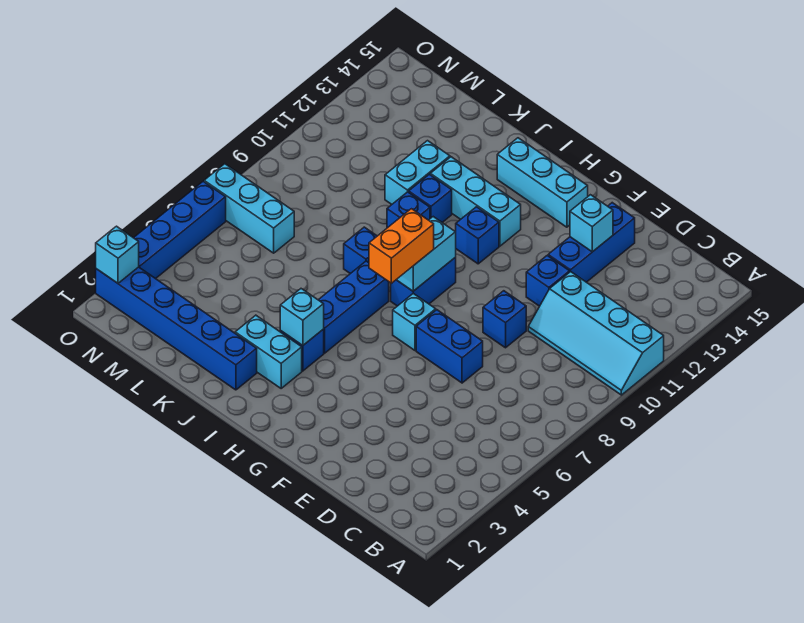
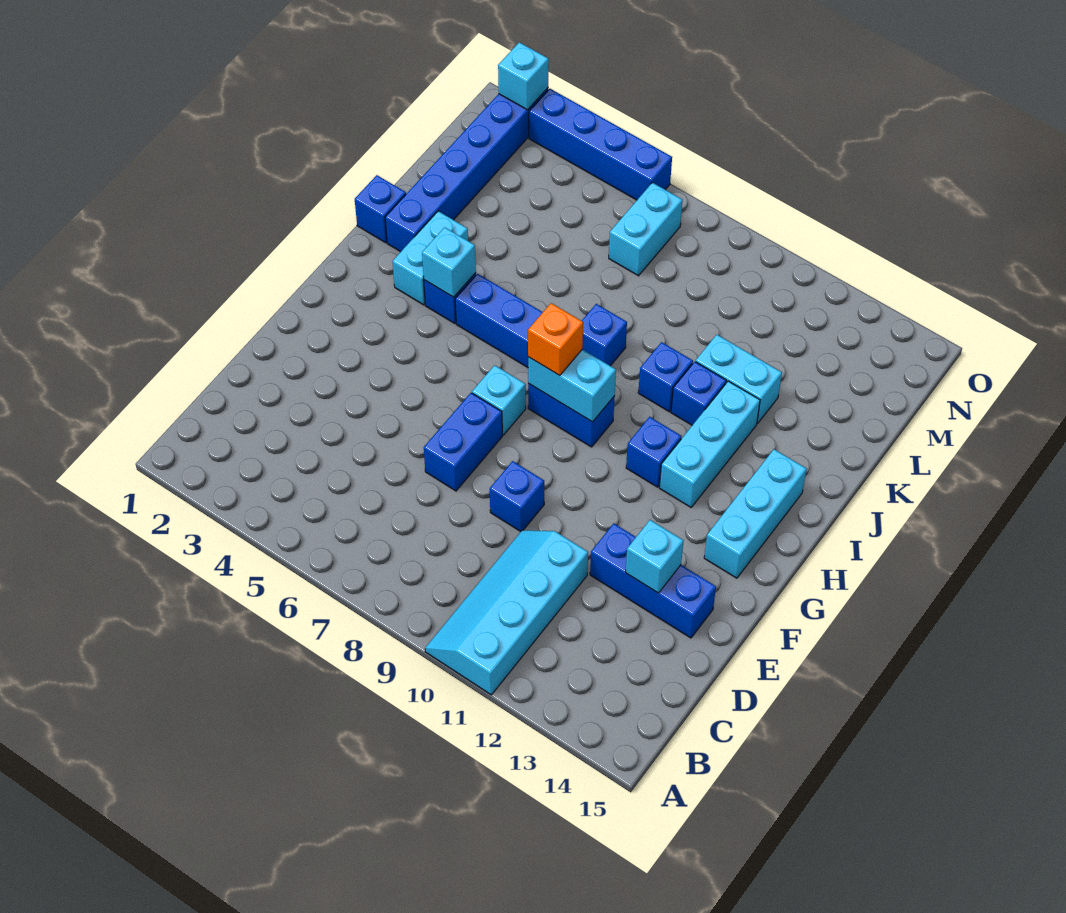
blue 1x1 brick [526,256,570,306] -> blue 1x1 brick moved to [355,175,406,243]
orange 1x2 brick [369,209,434,283] -> orange 1x1 brick [528,303,583,376]
cyan 1x3 brick [204,164,294,253] -> cyan 1x2 brick [609,183,683,276]

